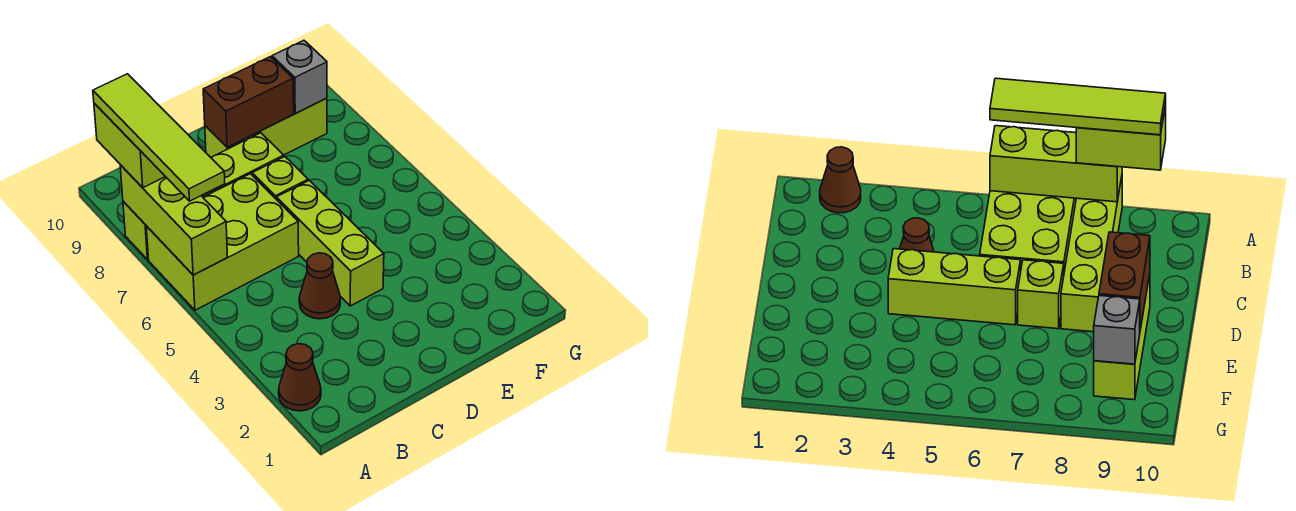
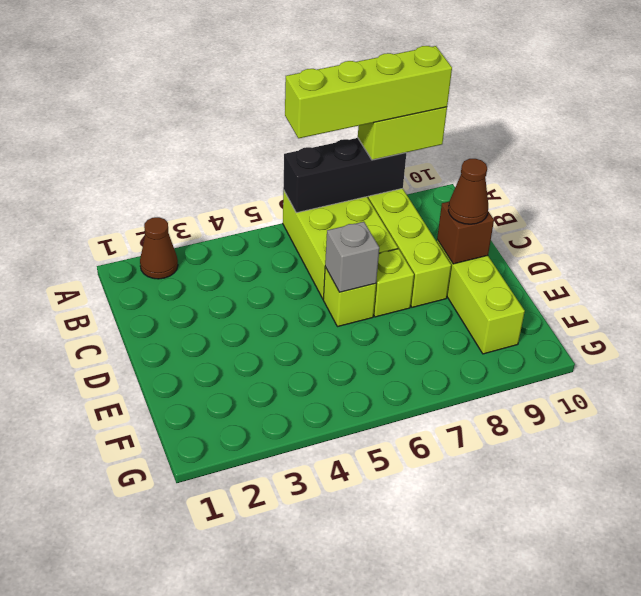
lime 1x3 brick [120,165,227,275] -> black 1x3 brick [283,138,406,213]
lime 1x4 tile [93,74,225,201] -> lime 1x4 brick [285,46,452,138]
brown 1x1 cone [299,253,340,319] -> brown 1x1 cone moved to [448,159,488,224]
lime 1x3 brick [276,180,384,306] -> lime 1x1 brick [323,267,376,327]
brown 1x2 brick [203,57,294,147] -> brown 1x1 brick [437,202,494,264]
grey 1x1 brick [272,40,327,114] -> grey 1x1 brick moved to [325,222,379,292]

